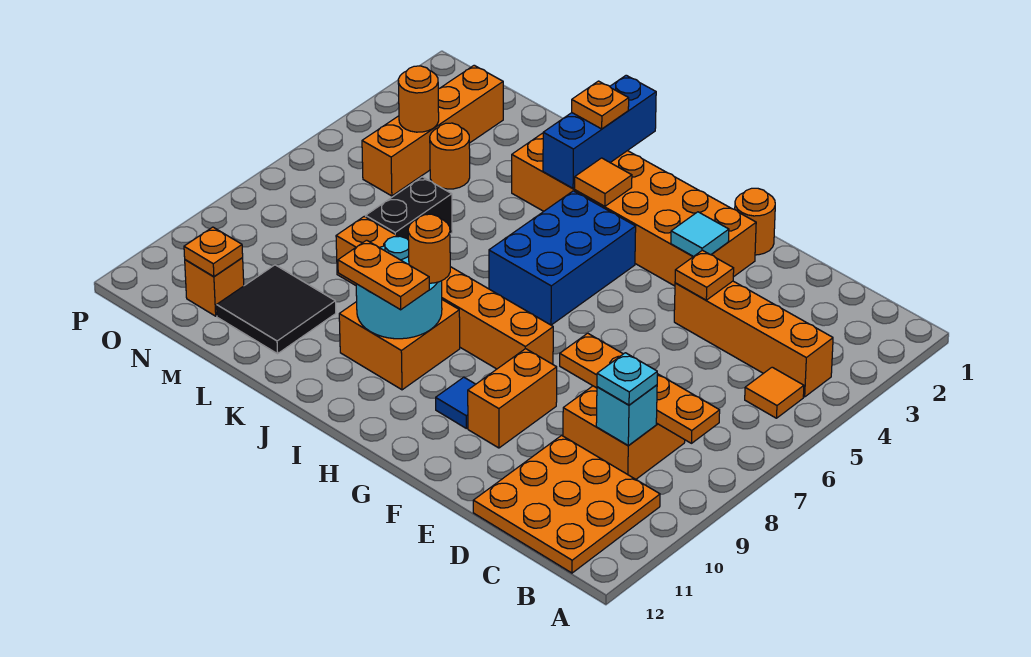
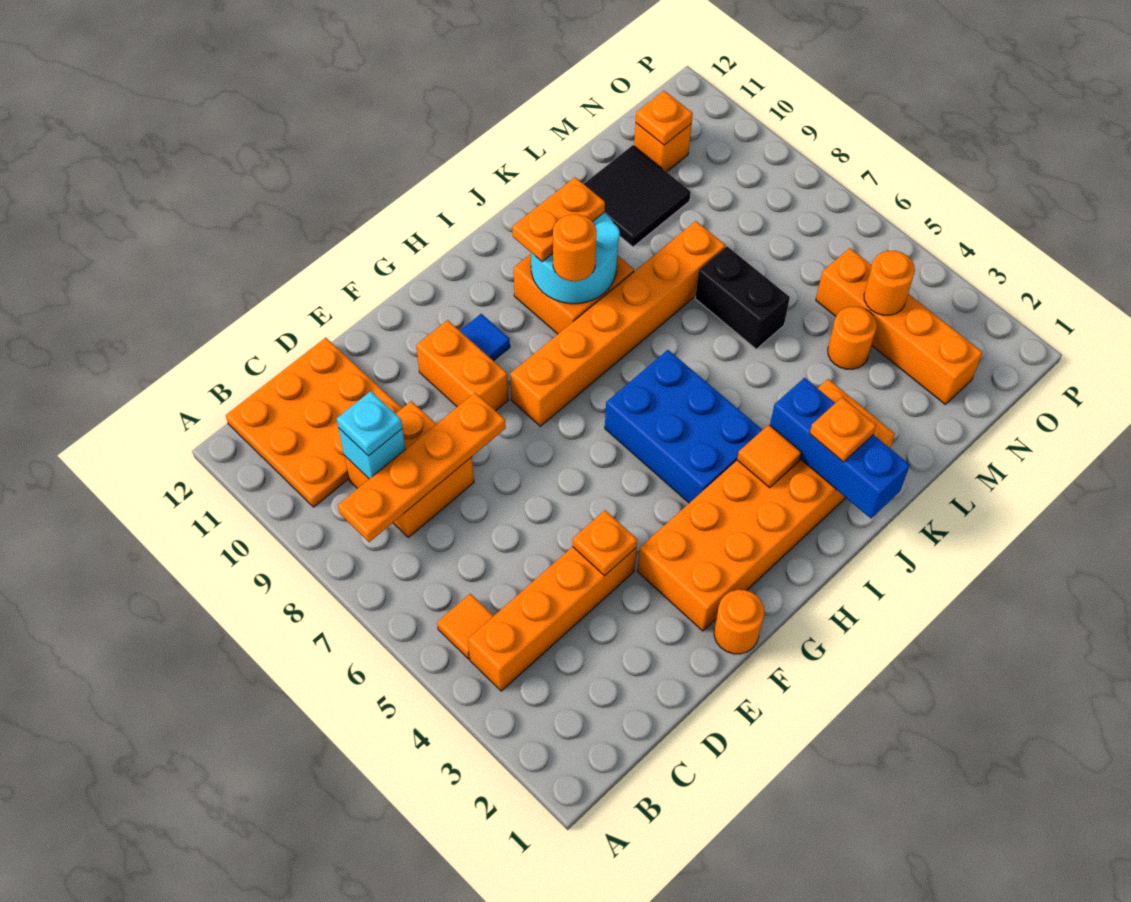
cyan 1x1 tile [671,212,729,257] -> none

